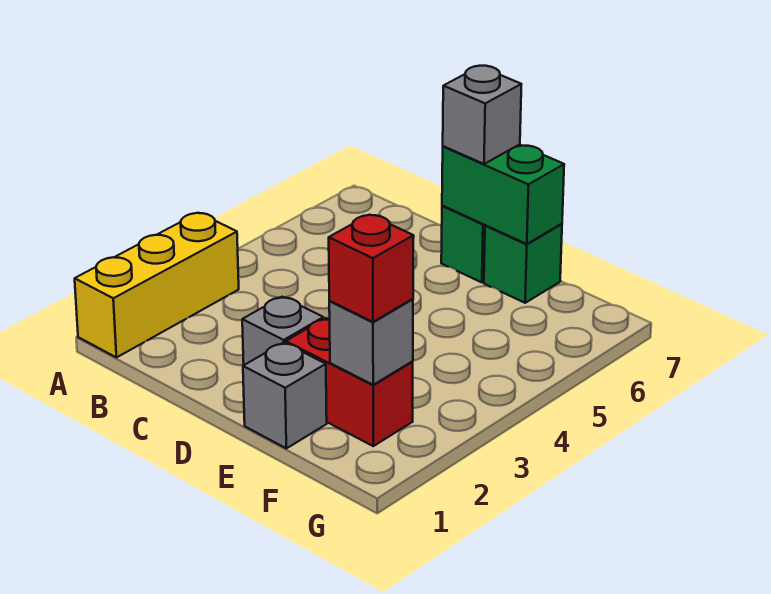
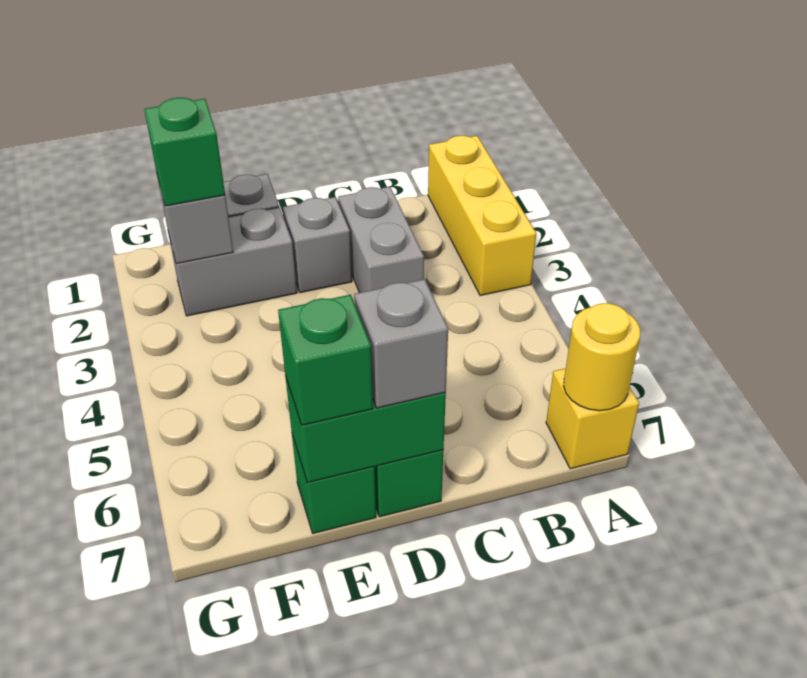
none -> yellow 1x1 brick [546,368,639,469]
none -> yellow 1x1 round brick [564,303,640,411]
none -> grey 1x2 brick [338,187,424,293]
red 1x2 brick [286,318,413,446] -> grey 1x2 brick [168,207,297,316]
none -> green 1x1 brick [278,295,373,425]
red 1x1 brick [329,215,414,322] -> green 1x1 brick [144,98,225,206]

